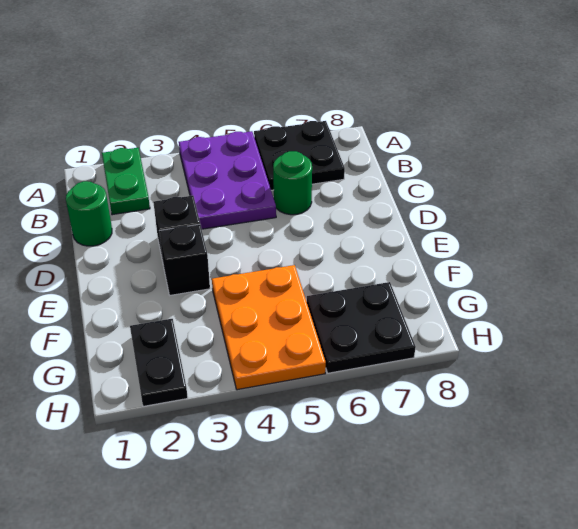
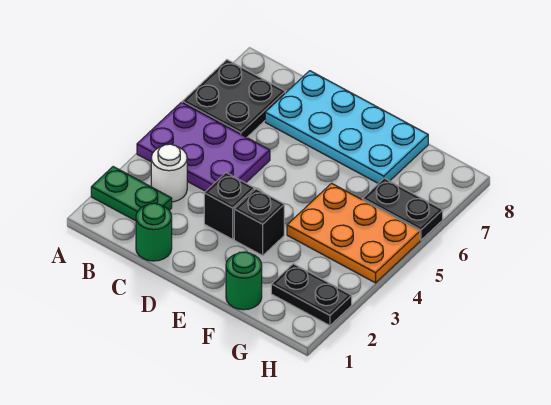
none -> white 1x1 round brick [151,144,187,202]
green 1x1 round brick [273,151,312,215] -> green 1x1 round brick moved to [226,252,262,310]
none -> cyan 2x4 plate [265,71,428,183]
black 2x2 plate [307,282,416,373] -> black 1x2 plate [363,178,443,240]

